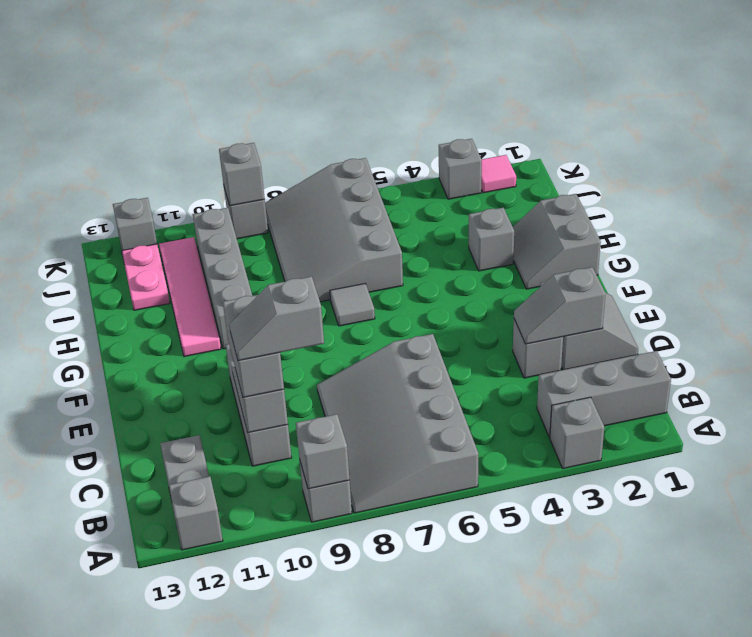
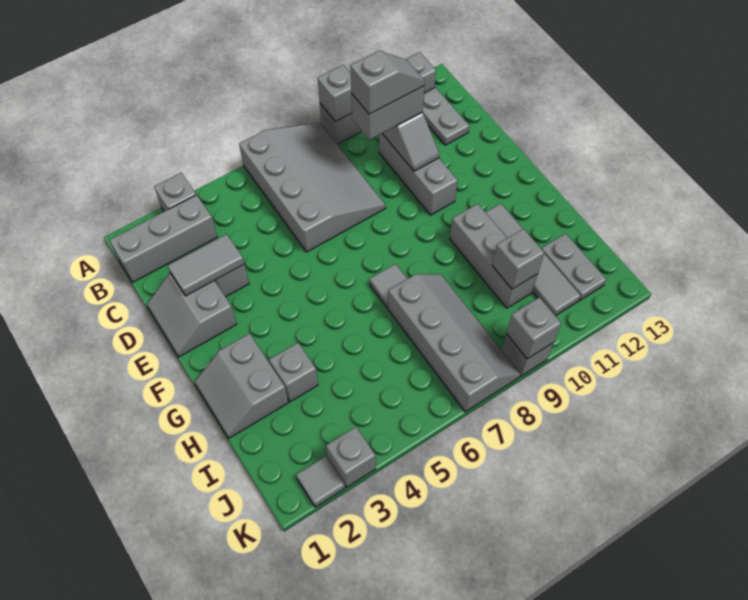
grey 1x2 brick [223,295,284,397] -> grey 1x2 brick turned to [351,86,424,140]
grey 1x2 slope [514,267,606,344] -> grey 1x2 tile [168,234,244,296]
grey 2x2 slope [513,194,601,289] -> grey 2x2 slope turned to [194,333,288,438]
grey 1x4 brick [193,208,252,349] -> grey 1x3 brick [450,204,538,308]
pink 1x4 tile [159,237,221,357] -> grey 1x4 tile [485,204,581,316]
grey 3x4 slope [265,158,403,302] -> grey 2x4 slope [388,274,521,412]
pink 1x2 plate [122,244,170,310] -> grey 1x2 plate [541,234,606,301]
pink 1x1 tile [481,155,516,193] -> grey 1x1 tile [296,456,345,507]
grey 1x1 brick [113,198,157,250] -> grey 1x1 brick moved to [492,229,544,289]

